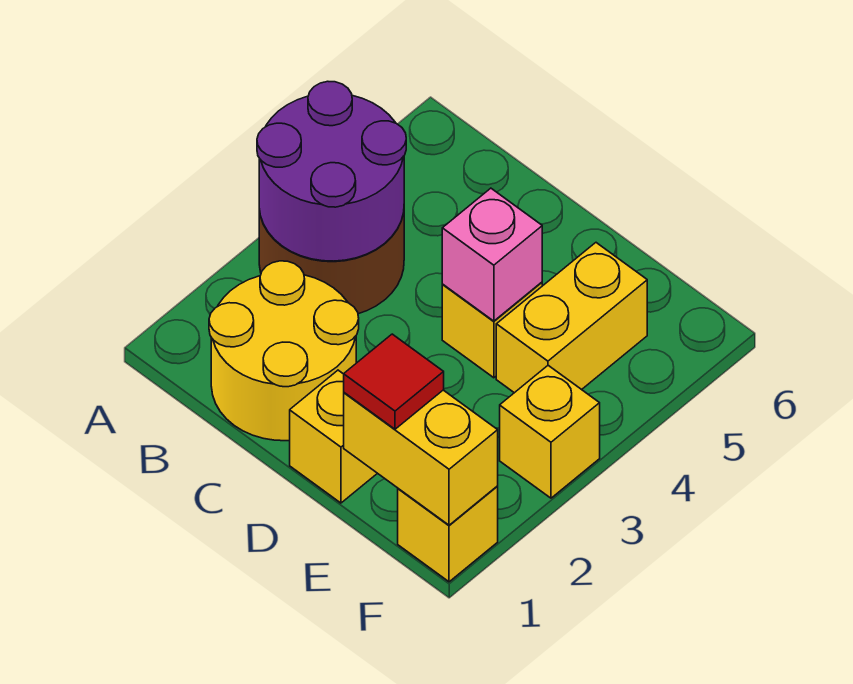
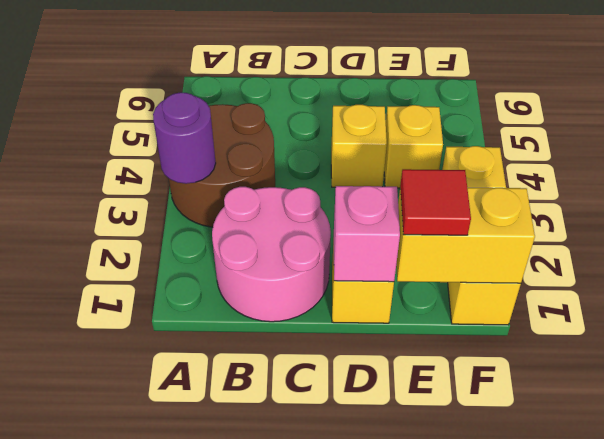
purple 2x2 round brick [257,81,406,261] -> purple 1x1 round brick [153,93,216,184]
yellow 2x2 round brick [209,261,359,441] -> pink 2x2 round brick [212,187,331,322]
pink 1x1 brick [442,188,542,321] -> pink 1x1 brick moved to [334,186,400,282]
yellow 1x2 brick [496,243,647,393] -> yellow 1x1 brick [384,105,443,188]

